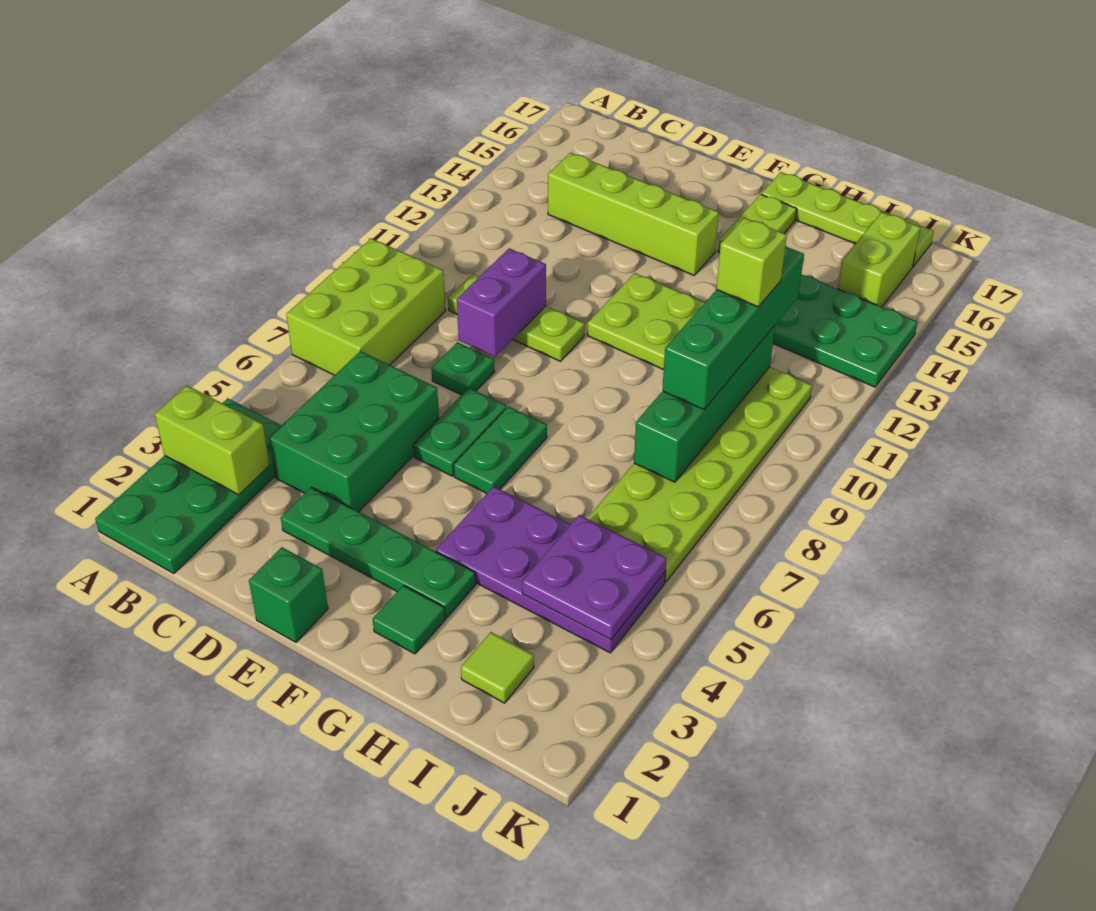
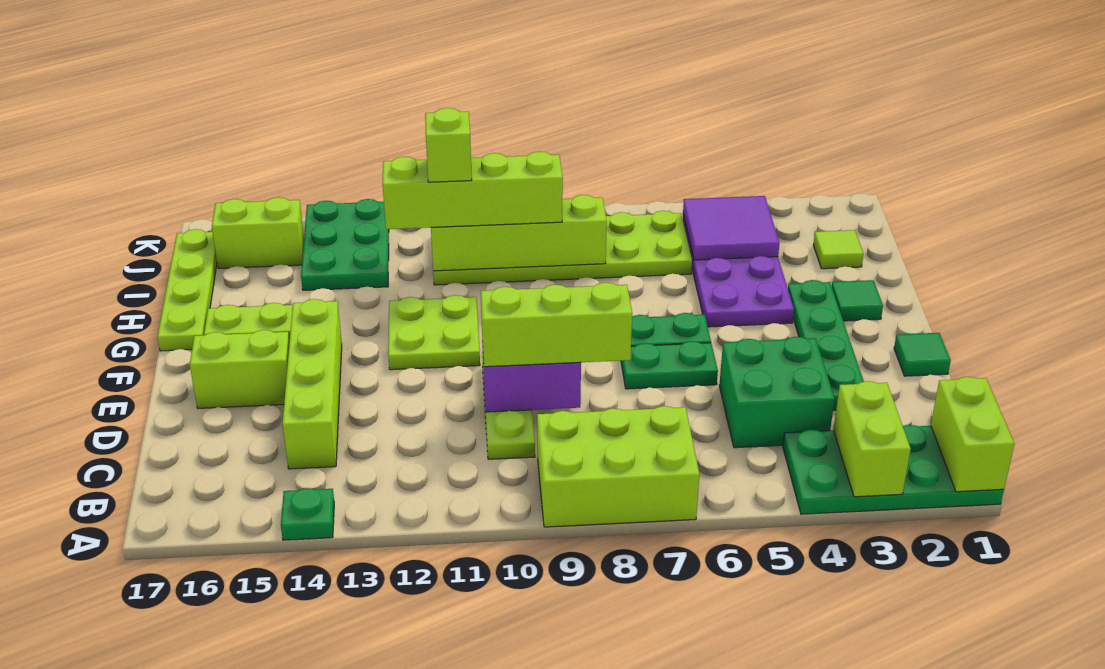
none -> lime 1x2 brick [931,377,1014,492]
green 2x3 brick [269,351,439,512] -> green 2x2 brick [719,337,835,448]
green 1x1 plate [431,342,495,395] -> green 1x1 plate moved to [281,488,334,540]
none -> lime 1x3 brick [481,282,632,367]
green 1x1 brick [249,547,328,642] -> green 1x1 tile [894,333,951,376]
none -> lime 1x2 brick [190,330,289,408]
purple 2x2 plate [522,515,666,640] -> purple 2x2 tile [683,196,780,260]
green 1x4 brick [634,326,775,482] -> lime 1x4 brick [431,195,607,271]
green 1x4 brick [662,246,804,410] -> lime 1x4 brick [383,152,563,229]

